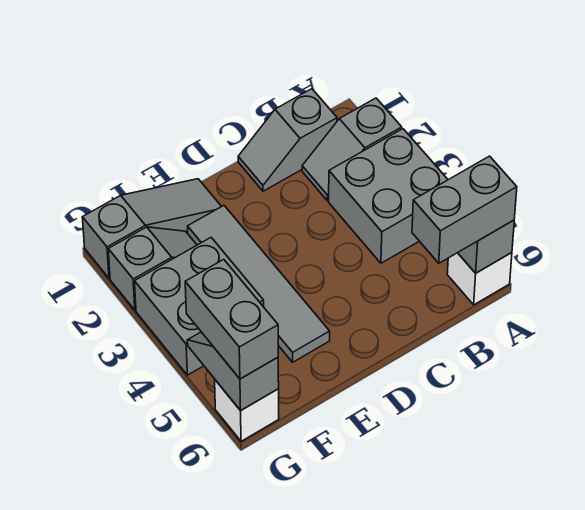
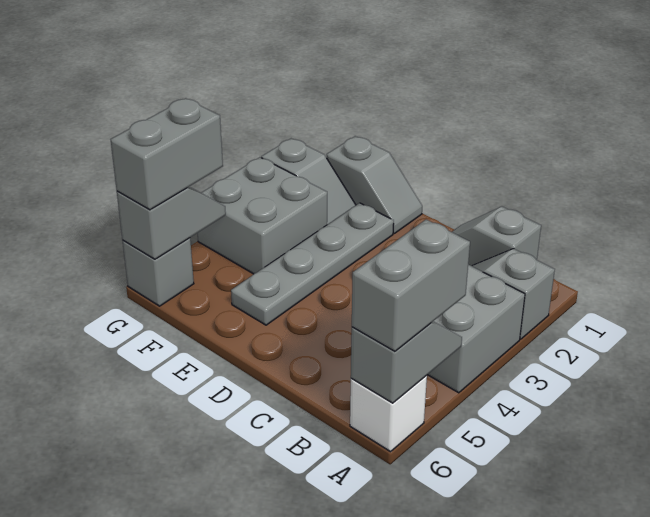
grey 1x2 brick [412,156,517,263] -> grey 1x2 brick turned to [352,220,470,351]
grey 1x3 slope [82,179,222,278] -> grey 1x2 slope [327,136,422,234]
grey 1x4 tile [188,206,330,362] -> grey 1x4 plate [231,203,394,325]
white 1x1 brick [215,380,279,441] -> grey 1x1 brick [123,238,194,306]

